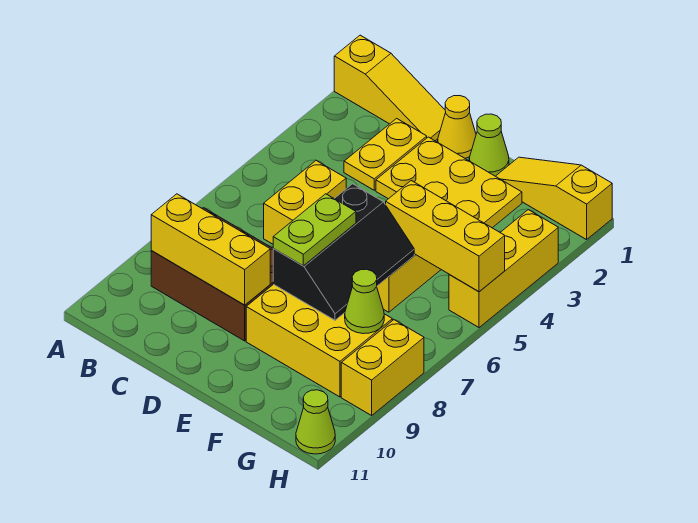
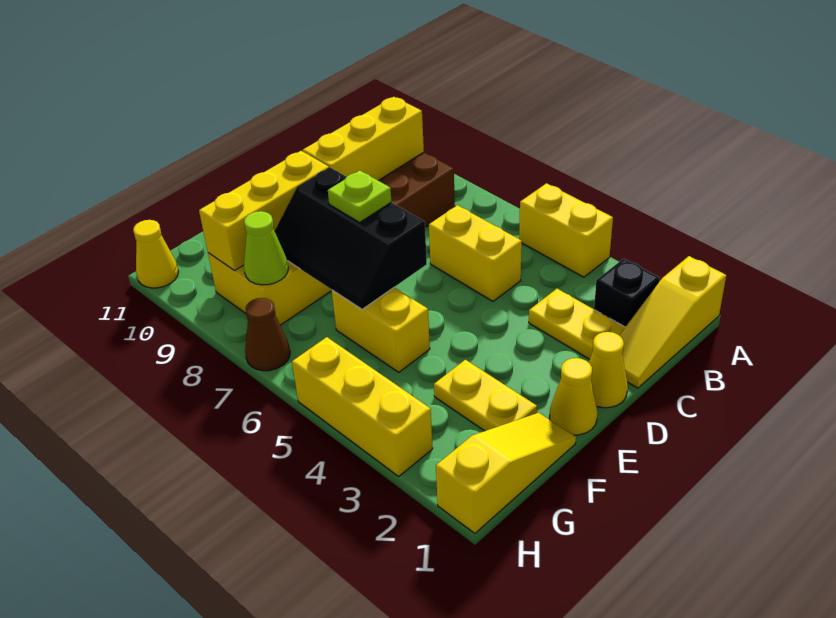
none -> black 1x1 brick [594,258,660,327]
yellow 2x3 plate [376,137,522,228] -> yellow 1x2 plate [434,360,537,431]
lime 1x1 cone [469,114,509,176] -> yellow 1x1 cone [550,358,598,435]
lime 1x2 plate [273,194,356,266] -> lime 1x1 plate [328,170,391,222]
yellow 1x3 brick [386,181,505,292] -> yellow 1x3 brick moved to [199,151,329,271]
none -> brown 1x1 cone [245,298,290,371]
yellow 1x2 brick [341,320,424,415] -> yellow 1x2 brick moved to [519,183,613,277]
lime 1x1 cone [296,390,335,454] -> yellow 1x1 cone [133,220,178,288]

